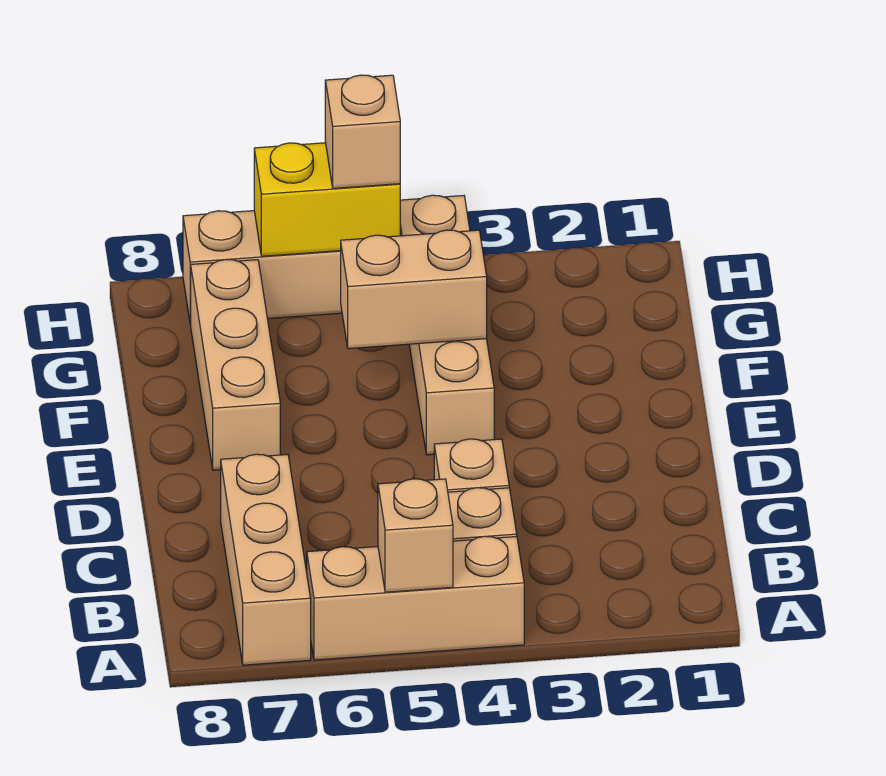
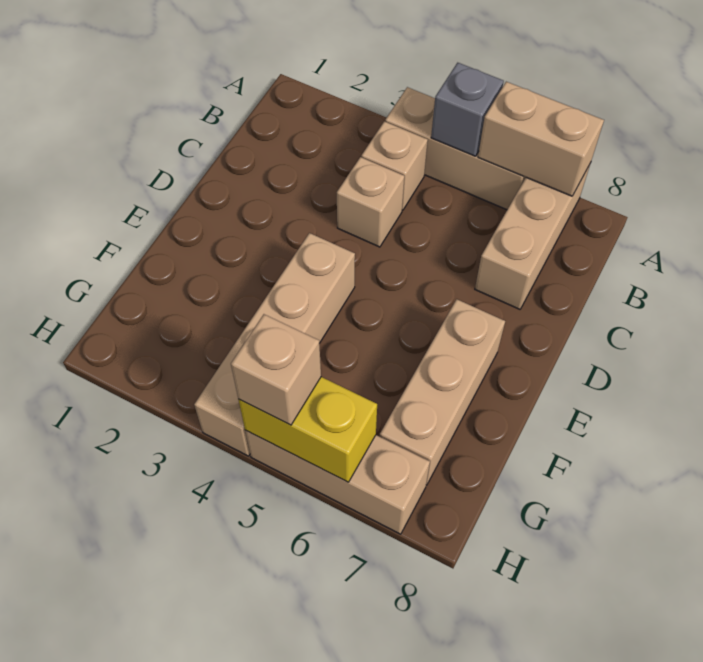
tan 1x1 brick [378,479,453,592] -> grey 1x1 brick [431,63,504,156]
tan 1x2 brick [341,230,487,349] -> tan 1x2 brick moved to [478,82,604,196]

